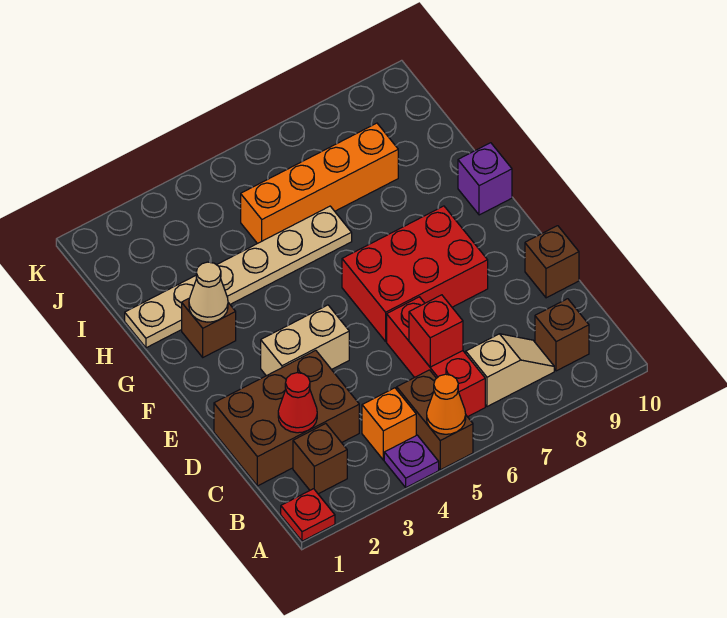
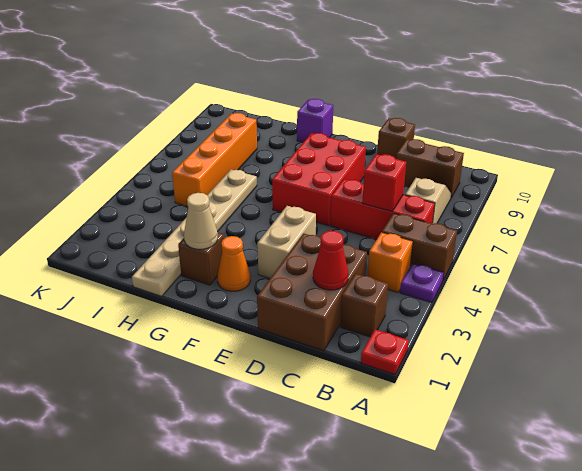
orange 1x1 cone [427,374,466,434] -> orange 1x1 cone moved to [217,236,250,291]
brown 1x1 brick [535,299,589,371] -> brown 1x2 brick [396,139,464,198]

